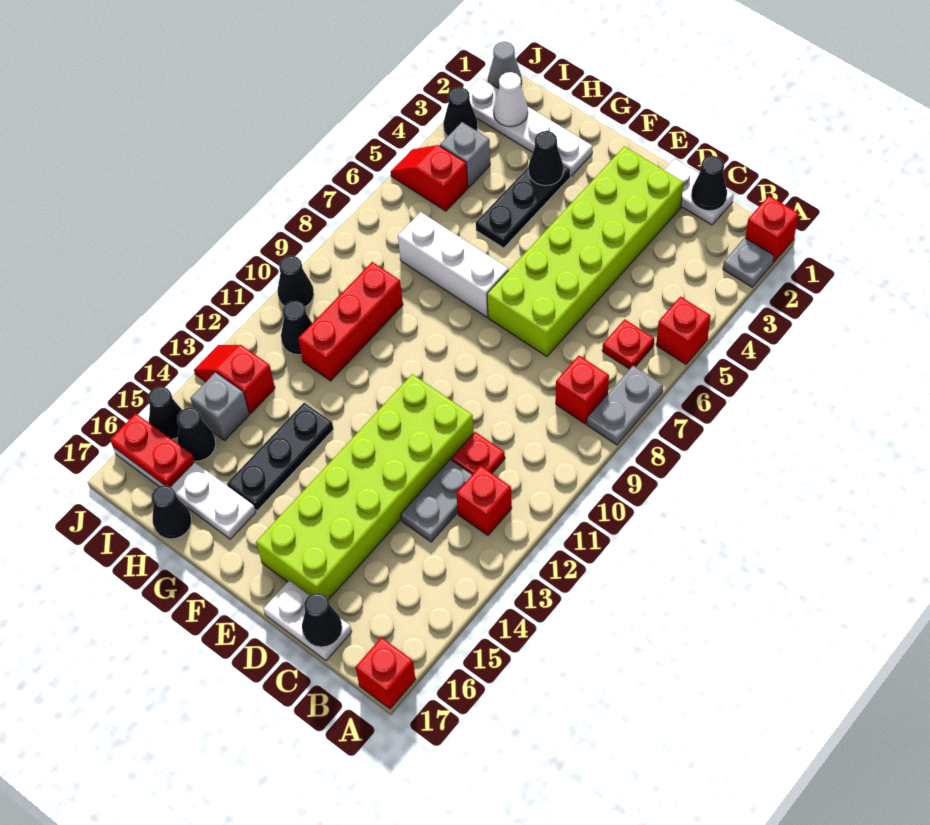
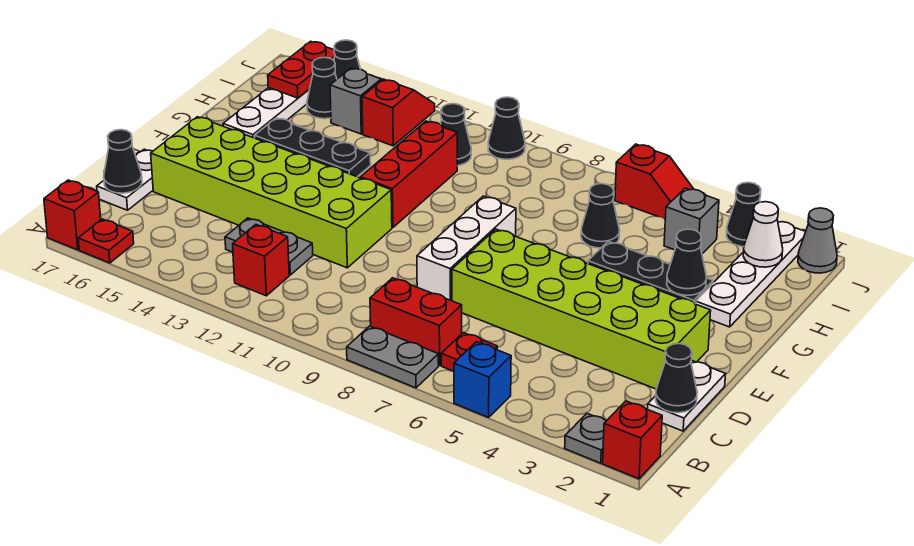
red 1x1 brick [656,297,711,364] -> blue 1x1 brick [454,342,511,417]
red 1x1 brick [556,356,609,424] -> red 1x2 brick [370,278,462,365]
red 1x1 plate [451,432,505,475] -> red 1x1 plate moved to [78,219,134,263]
white 1x3 brick [398,212,508,317] -> white 1x3 brick moved to [417,196,516,301]
red 1x3 brick [298,262,403,381] -> red 1x3 brick turned to [361,121,457,228]
black 1x1 cone [152,485,192,539] -> black 1x1 cone moved to [581,184,620,248]
red 1x2 slope [390,145,468,211] -> red 1x2 slope turned to [615,144,693,219]

